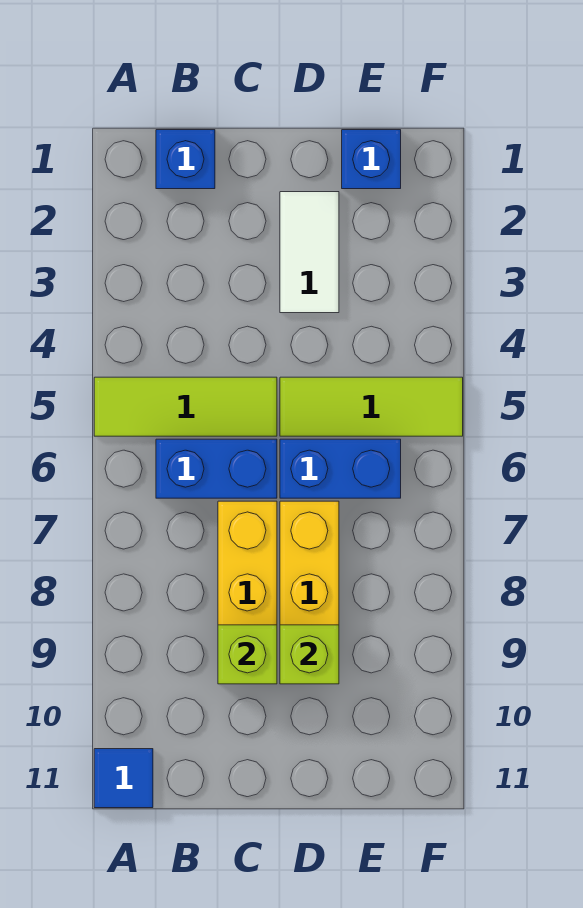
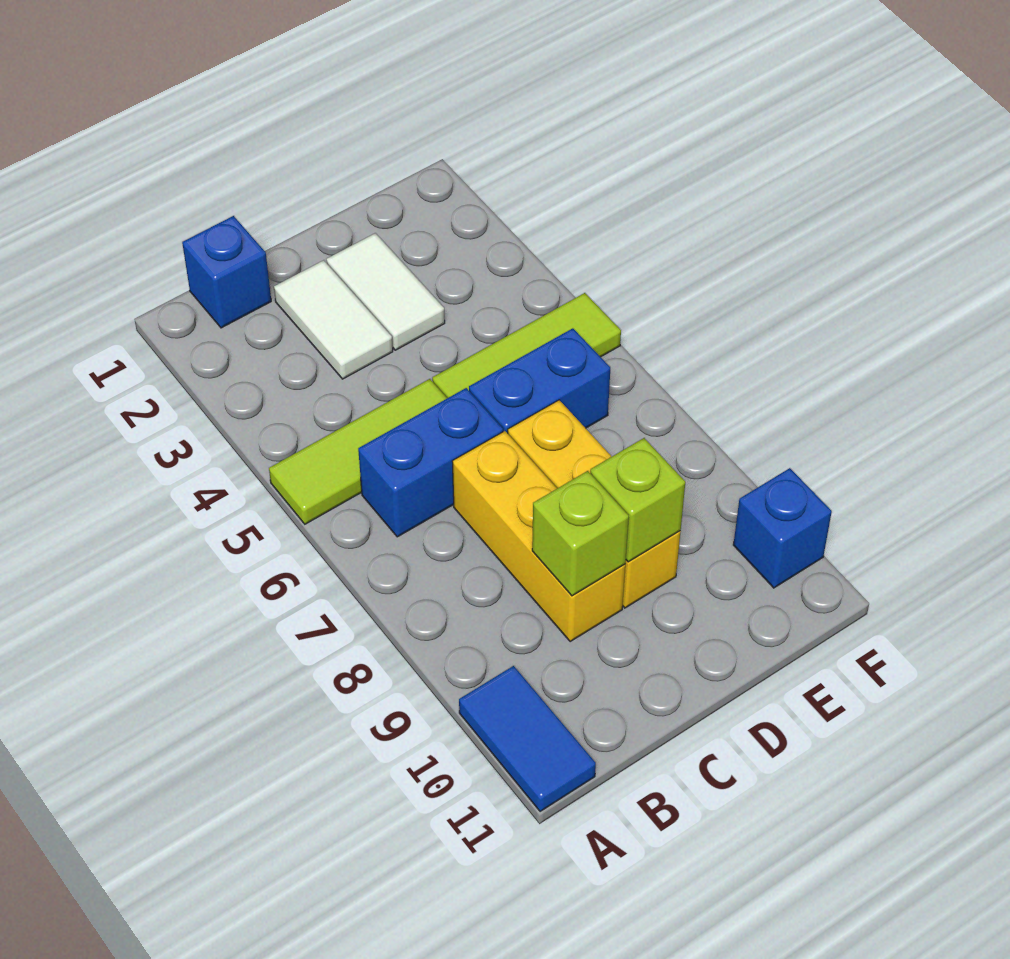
blue 1x1 tile [94,749,153,808] -> blue 1x2 tile [459,666,596,812]
none -> white 1x2 tile [274,260,393,379]
blue 1x1 brick [342,130,401,189] -> blue 1x1 brick moved to [733,468,832,588]

